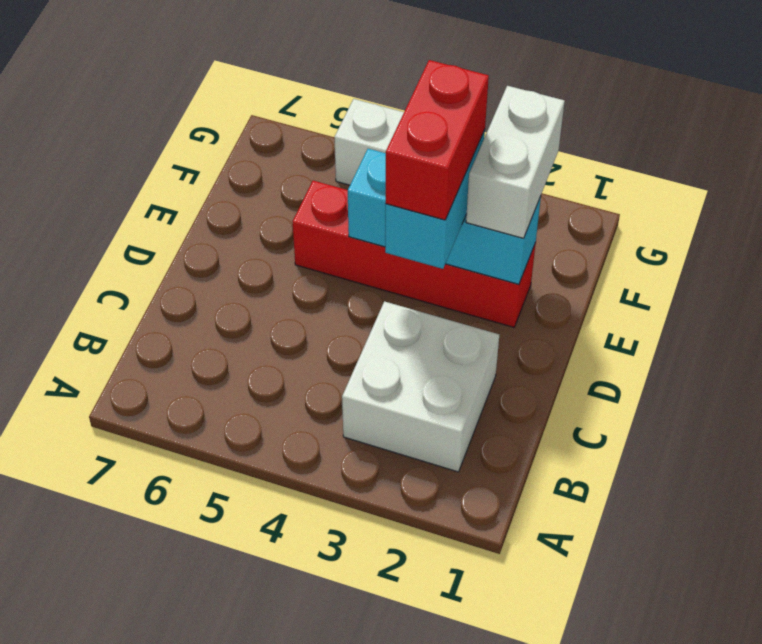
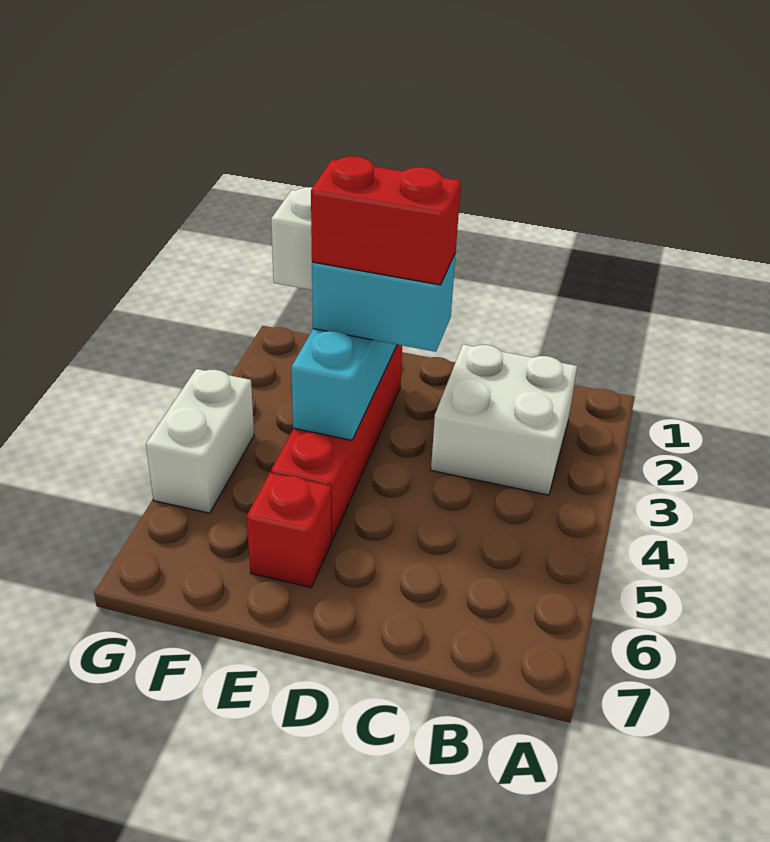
none -> red 1x1 brick [247,473,331,588]

